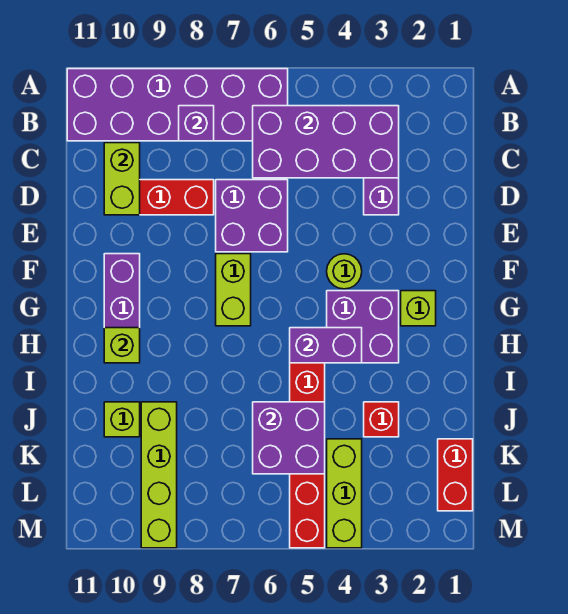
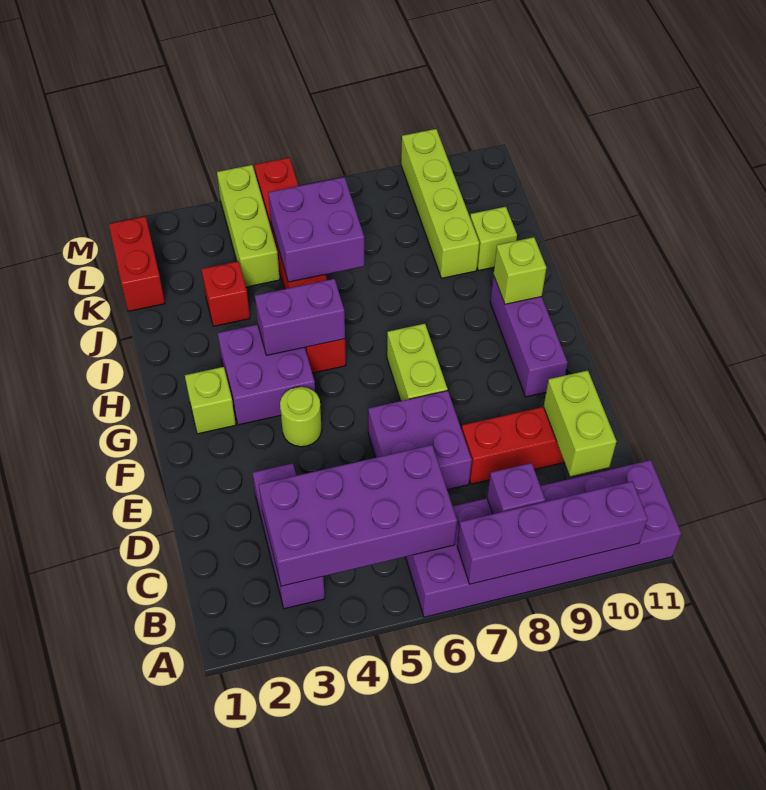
none -> purple 1x4 brick [457,481,648,584]

